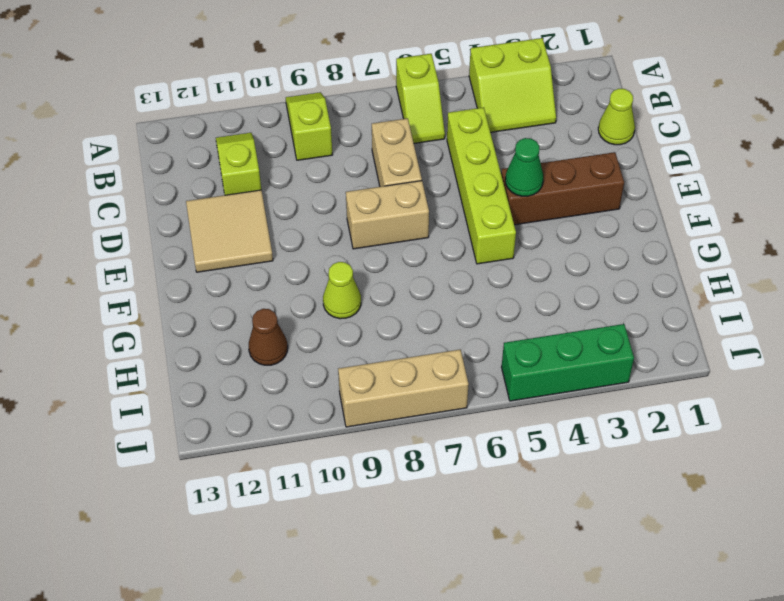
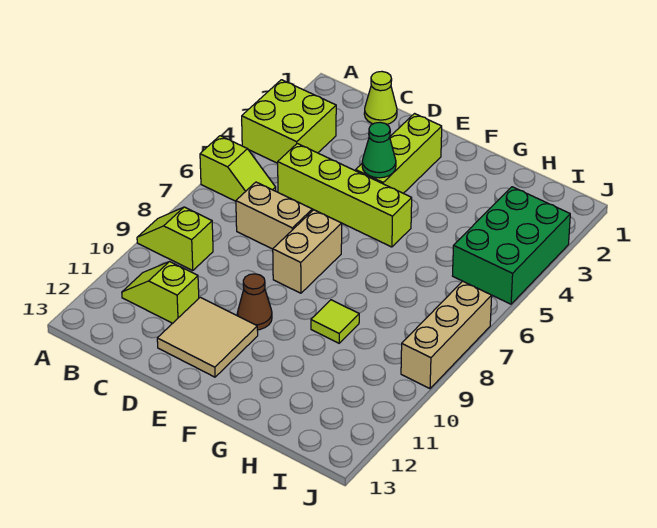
lime 2x2 slope [469,38,556,132] -> lime 2x2 brick [242,80,336,163]
brown 1x3 brick [501,152,624,225] -> lime 1x3 brick [356,114,442,193]
lime 1x1 cone [323,262,361,319] -> lime 1x1 tile [311,300,359,343]
brown 1x1 cone [249,309,288,365] -> brown 1x1 cone moved to [237,274,272,330]
green 1x3 brick [502,324,634,401] -> green 2x3 brick [453,187,570,304]

